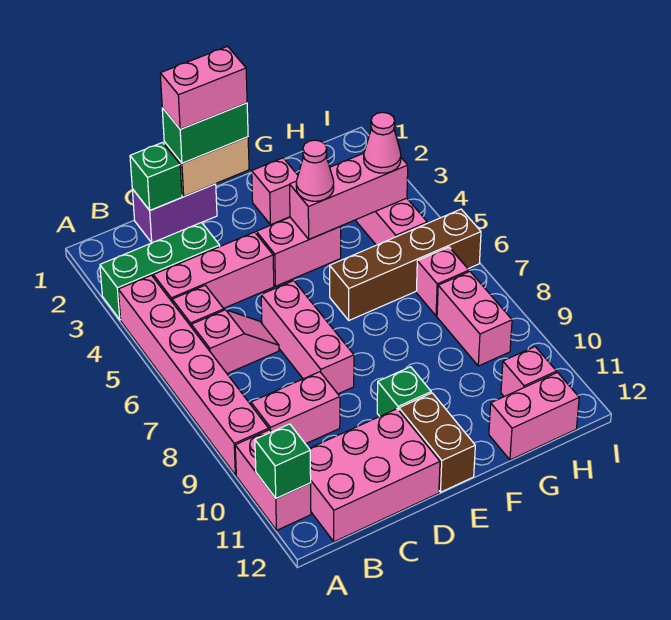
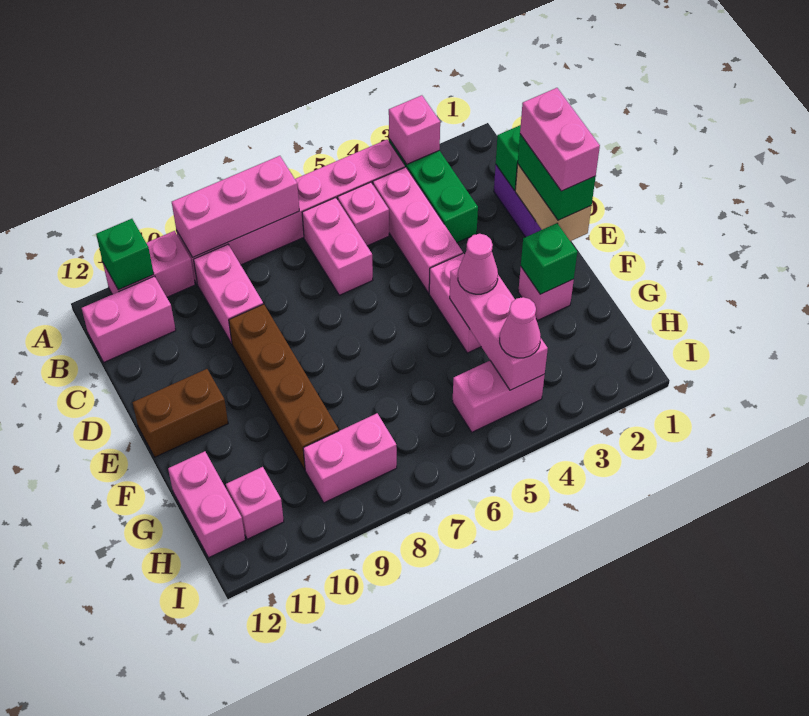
pink 1x2 slope [191,310,279,374] -> pink 1x2 brick [302,198,373,295]
pink 2x3 brick [309,409,440,542] -> pink 1x2 brick [82,276,176,362]
pink 1x3 brick [261,281,354,394] -> pink 1x3 brick moved to [172,156,299,257]
green 1x1 brick [377,367,431,416] -> green 1x1 brick moved to [521,223,577,294]
brown 1x4 brick [330,209,481,320] -> brown 1x4 brick moved to [229,304,339,470]
pink 1x1 brick [416,247,469,316] -> pink 1x1 brick moved to [389,95,440,164]

